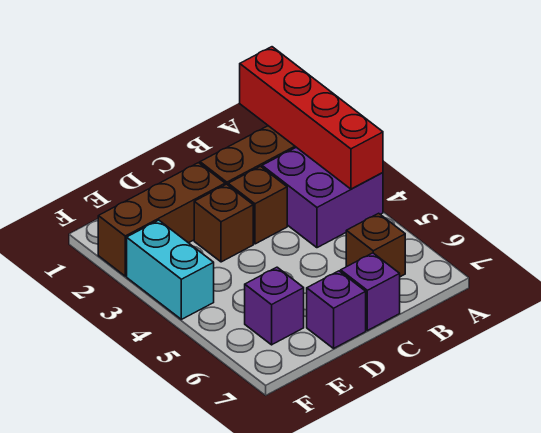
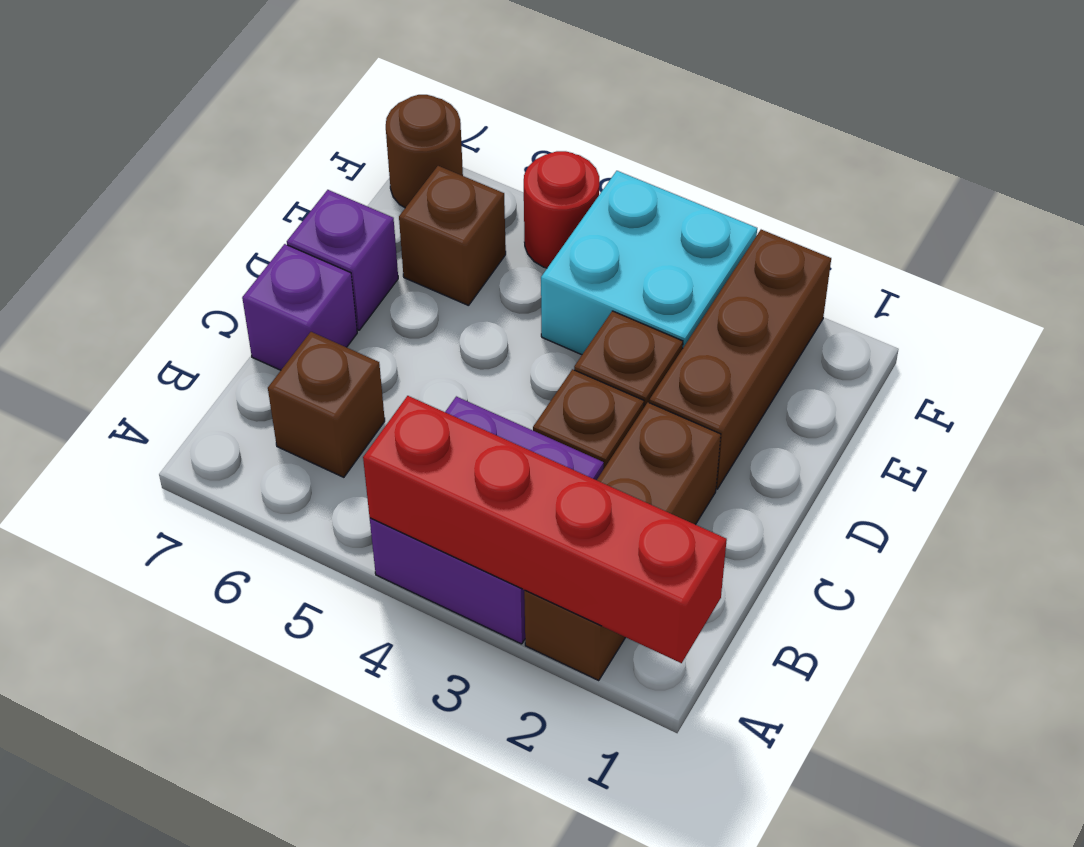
purple 1x1 brick [245,267,304,345] -> brown 1x1 brick [399,166,506,306]
cyan 1x2 brick [127,220,214,319] -> cyan 2x2 brick [541,171,757,355]
none -> red 1x1 round brick [524,151,599,268]
none -> brown 1x1 round brick [386,95,463,208]

